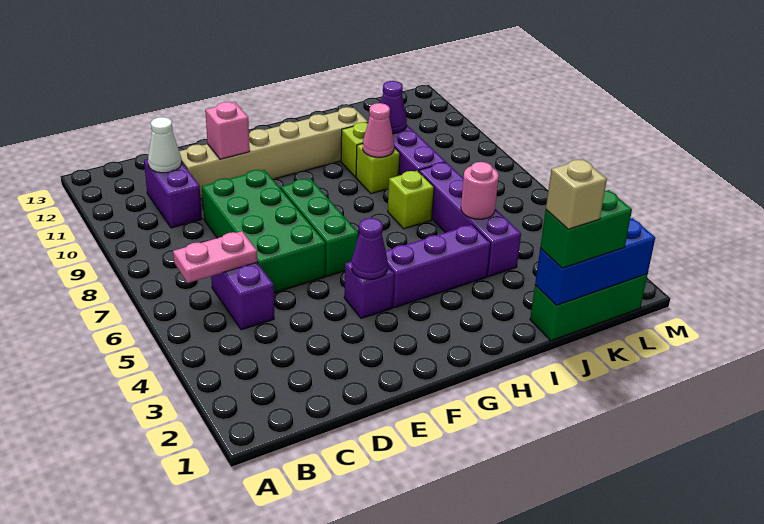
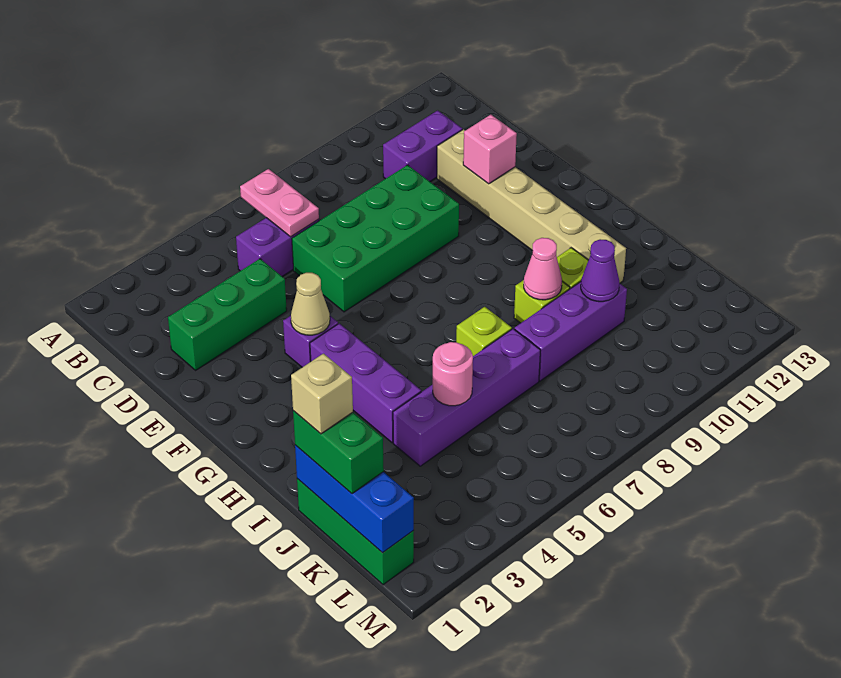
white 1x1 cone [148,117,182,173] -> none
purple 1x1 cone [352,218,388,279] -> tan 1x1 cone [291,273,330,335]
green 1x3 brick [280,179,358,276] -> green 1x3 brick moved to [168,259,287,370]

